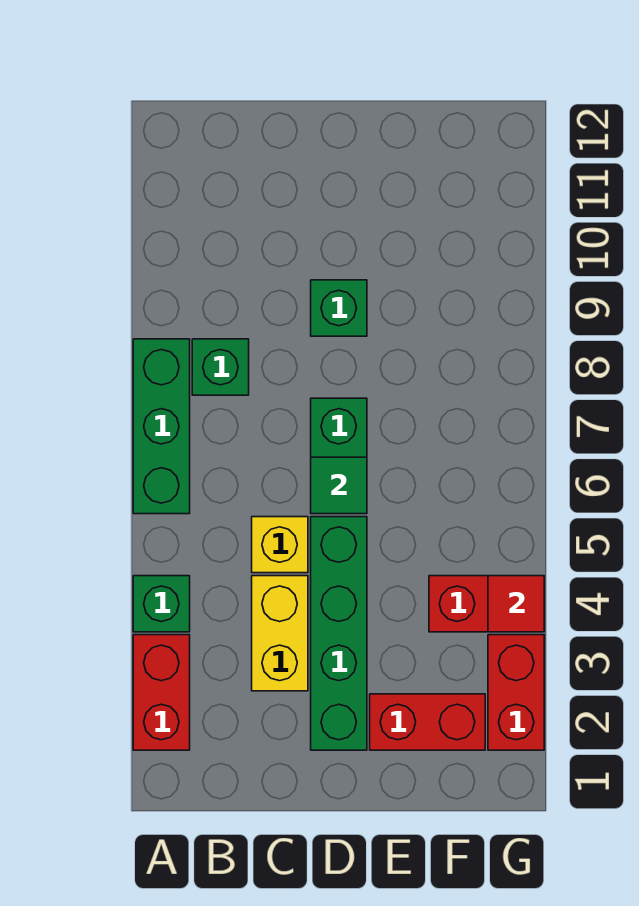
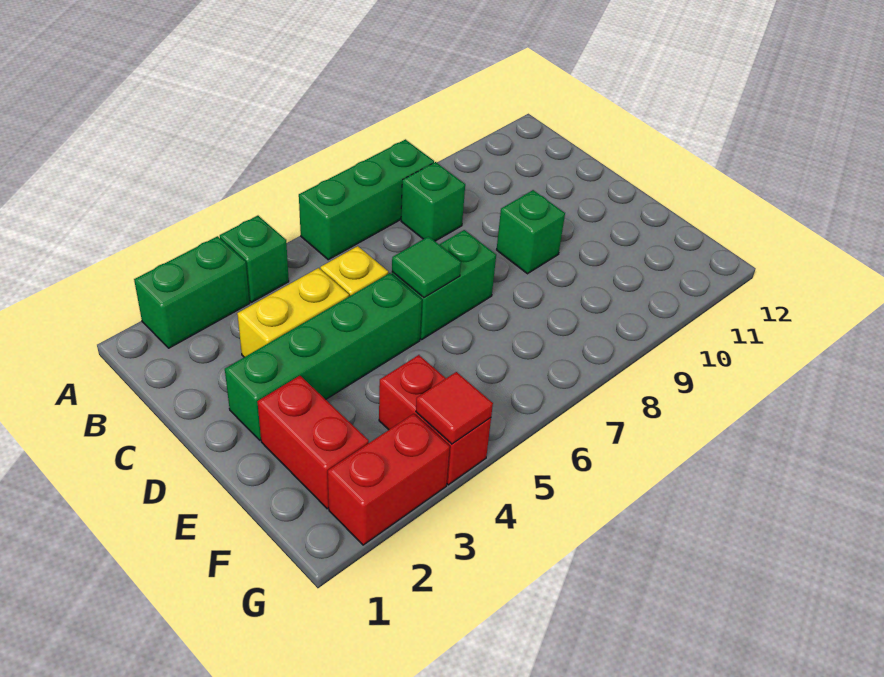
red 1x2 brick [133,635,190,750] -> green 1x2 brick [134,236,250,348]

